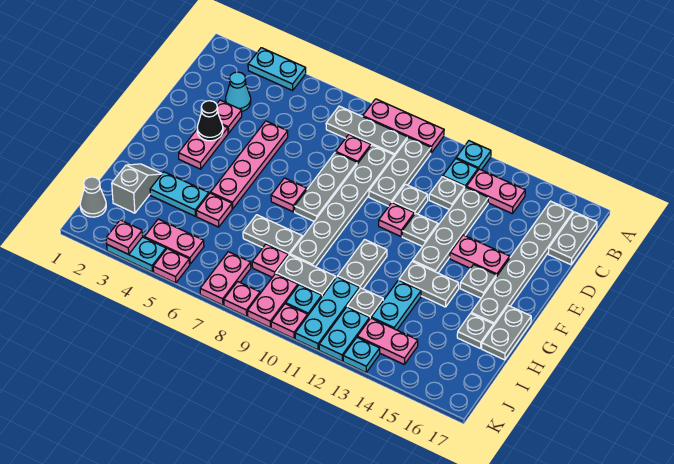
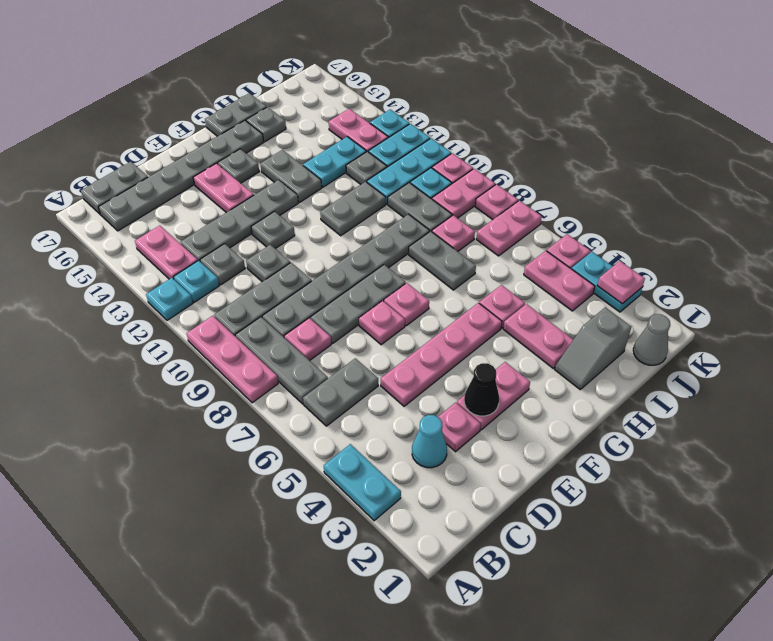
none -> grey 1x2 plate [303,358,378,426]
pink 1x1 plate [379,203,414,236] -> pink 1x1 plate moved to [359,301,405,345]
cyan 1x2 plate [150,172,209,216] -> pink 1x2 plate [503,304,573,368]

